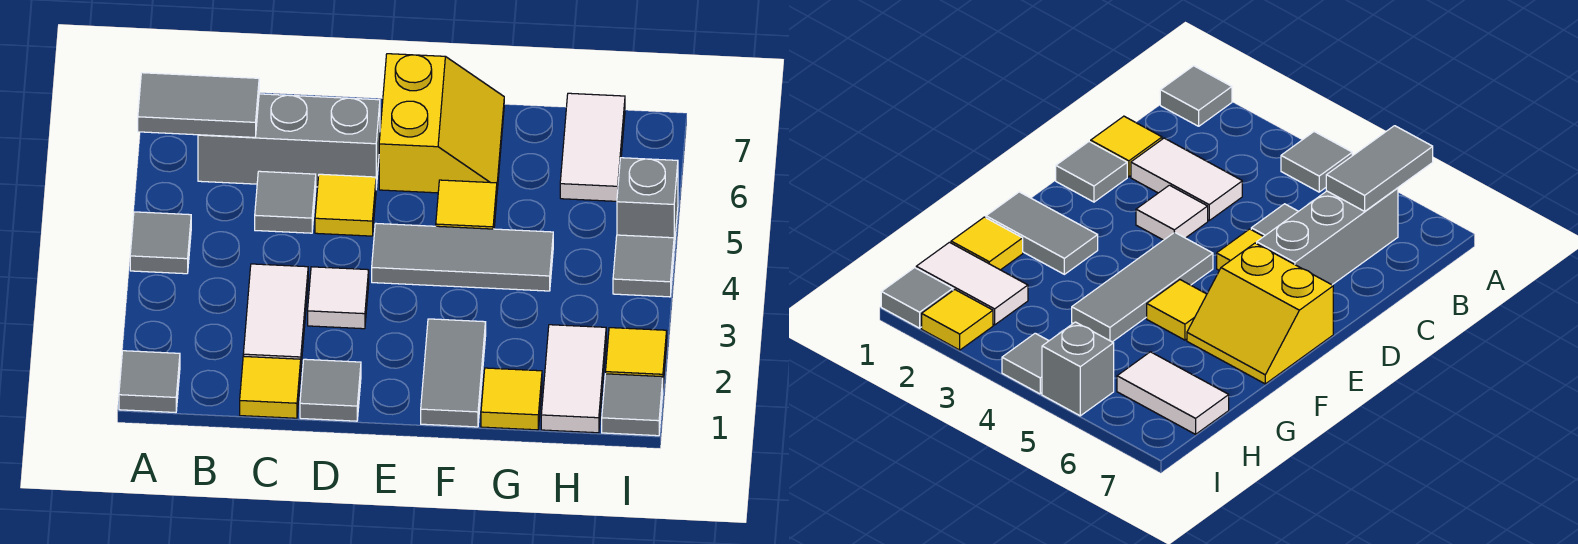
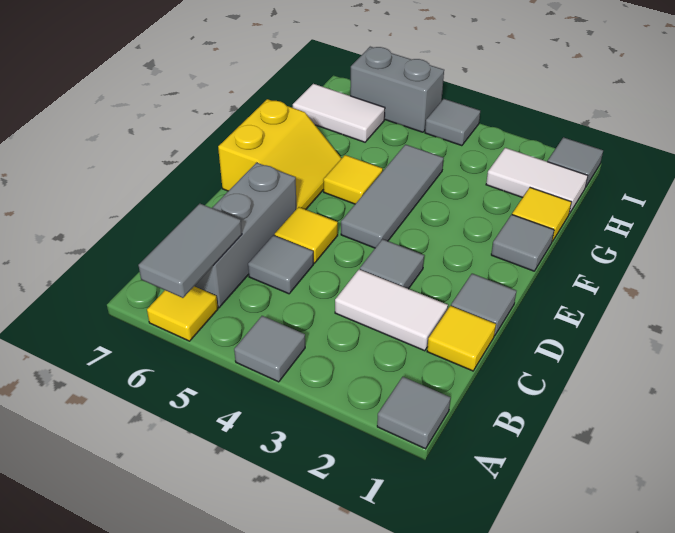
white 1x1 tile [308,267,369,329] -> grey 1x1 tile [360,239,424,289]
yellow 2x2 slope [379,54,504,193] -> yellow 2x2 slope turned to [218,99,342,210]
grey 1x2 tile [421,319,486,427] -> grey 1x1 tile [491,215,554,271]
yellow 1x1 tile [606,328,667,383] -> yellow 1x1 tile moved to [147,286,218,341]
grey 1x1 brick [617,158,678,248] -> grey 1x2 brick [350,47,444,132]

